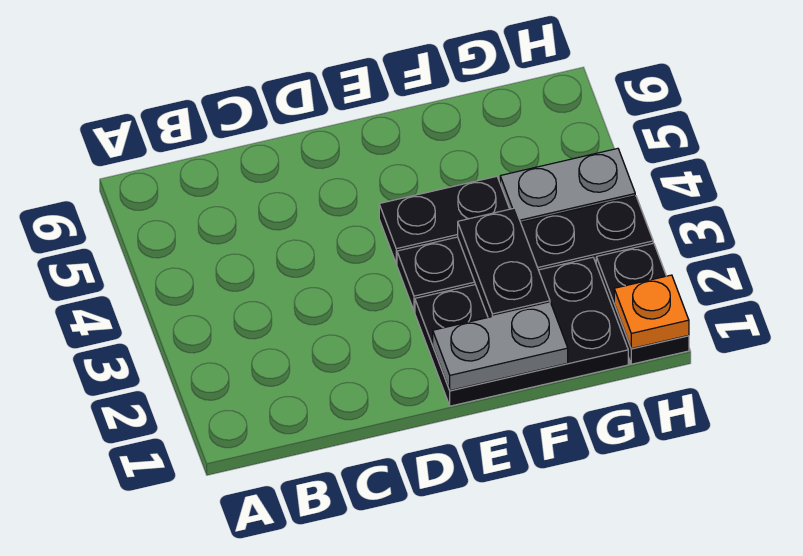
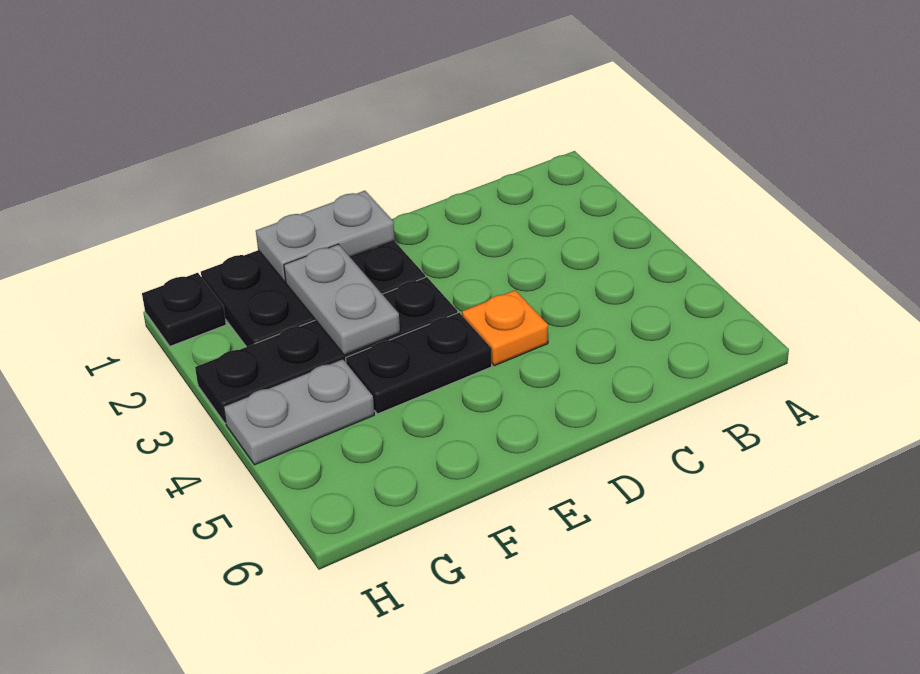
black 1x2 plate [458,208,550,317] -> grey 1x2 plate [284,244,400,355]
black 1x2 plate [596,243,689,364] -> black 1x1 plate [142,273,226,346]
orange 1x1 plate [614,275,689,349] -> orange 1x1 plate moved to [462,290,548,366]

